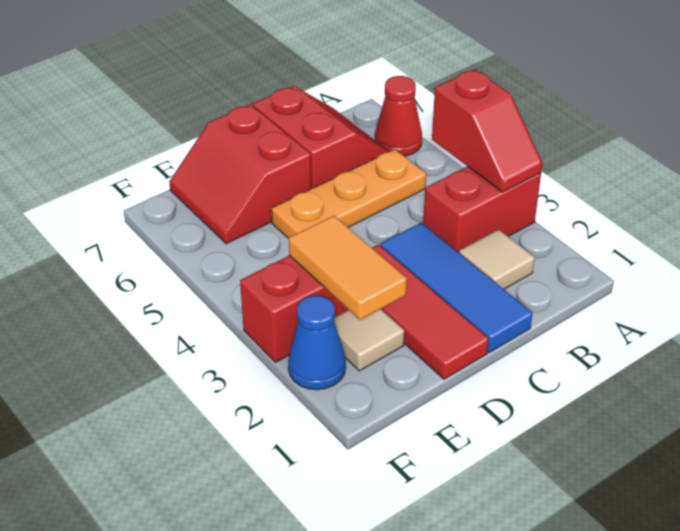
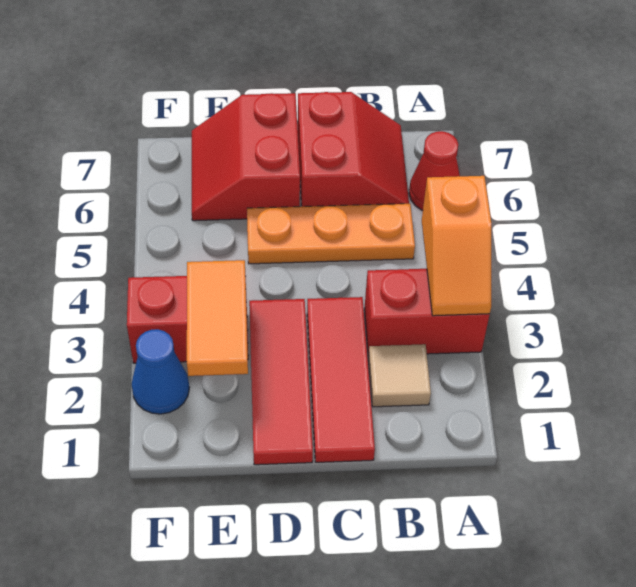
red 1x2 slope [432,69,543,192] -> orange 1x2 slope [422,176,491,316]
blue 1x3 tile [381,223,532,353] -> red 1x3 tile [307,297,375,462]
tan 1x1 tile [334,309,404,371] -> none

